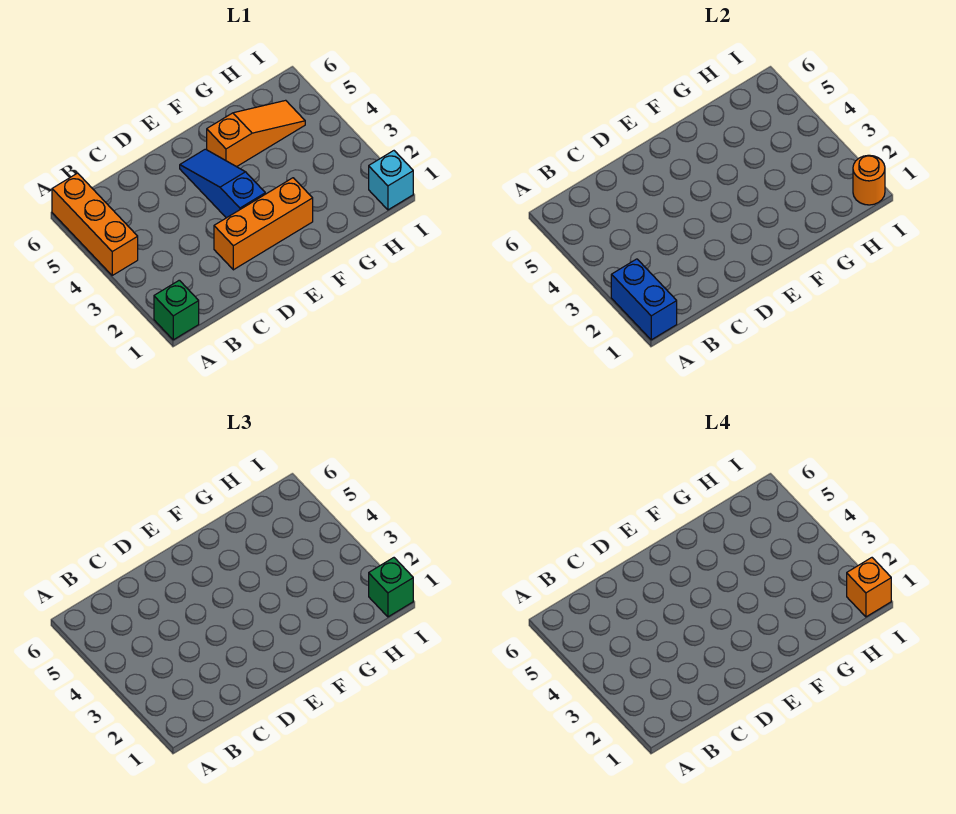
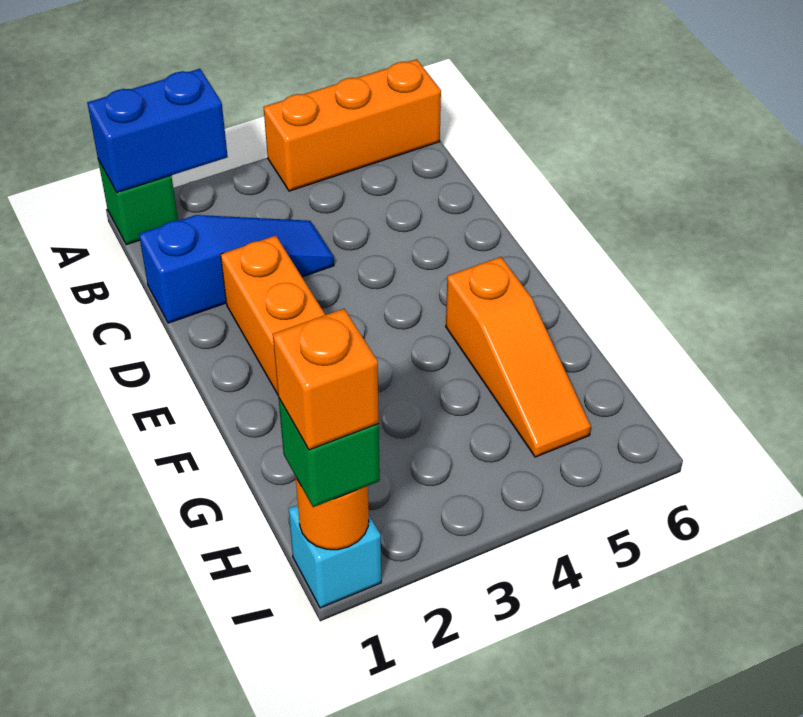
blue 1x3 slope [180,149,265,218] -> blue 1x3 slope moved to [139,215,334,323]

